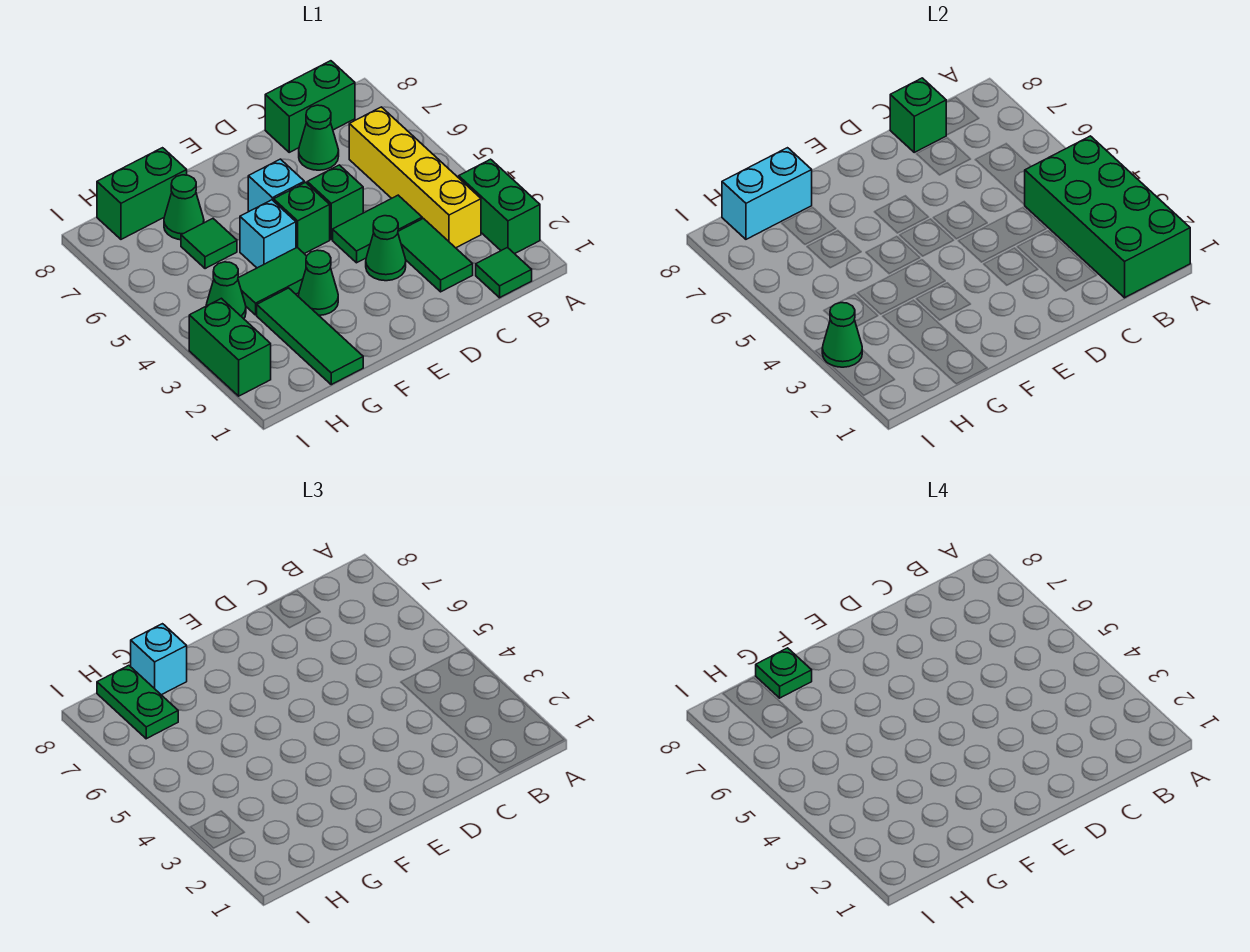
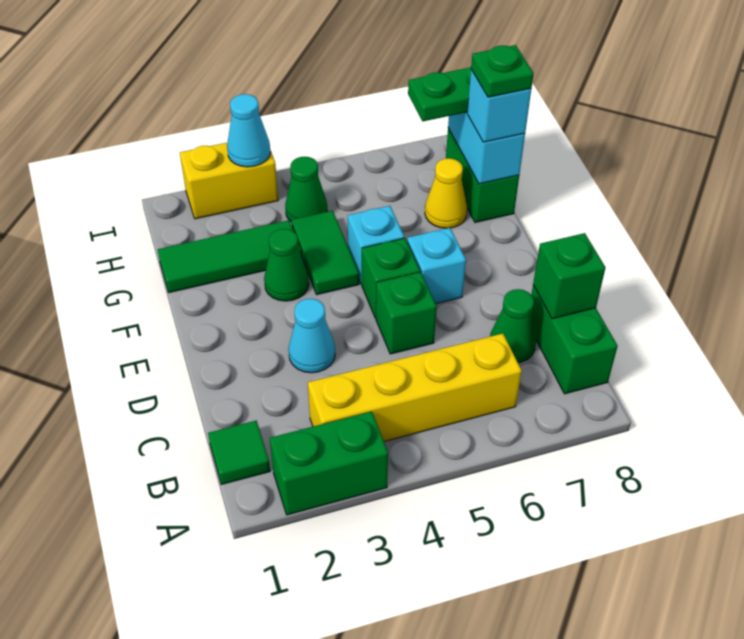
green 2x4 brick [1025,136,1190,298] -> none
green 1x2 tile [398,218,473,292] -> none
green 1x2 tile [333,195,422,263] -> none
green 1x1 cone [366,216,406,281] -> cyan 1x1 cone [288,299,335,373]
green 1x1 tile [181,219,237,269] -> none
green 1x1 cone [164,175,204,240] -> yellow 1x1 cone [425,158,467,228]
green 1x2 brick [189,298,271,396] -> yellow 1x2 brick [180,143,278,219]
green 1x1 cone [822,303,862,367] -> cyan 1x1 cone [227,94,271,167]

